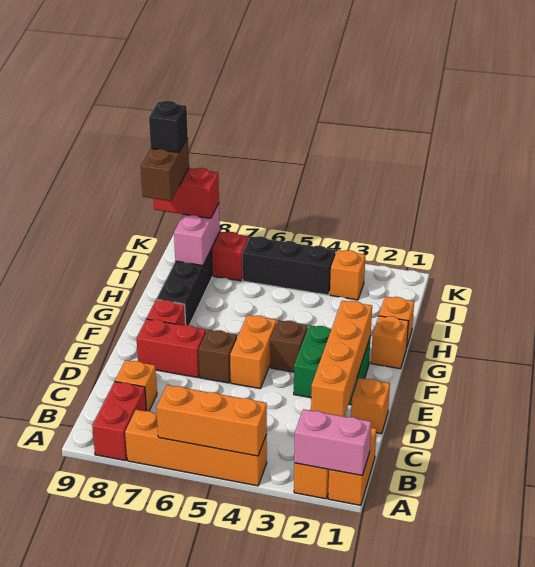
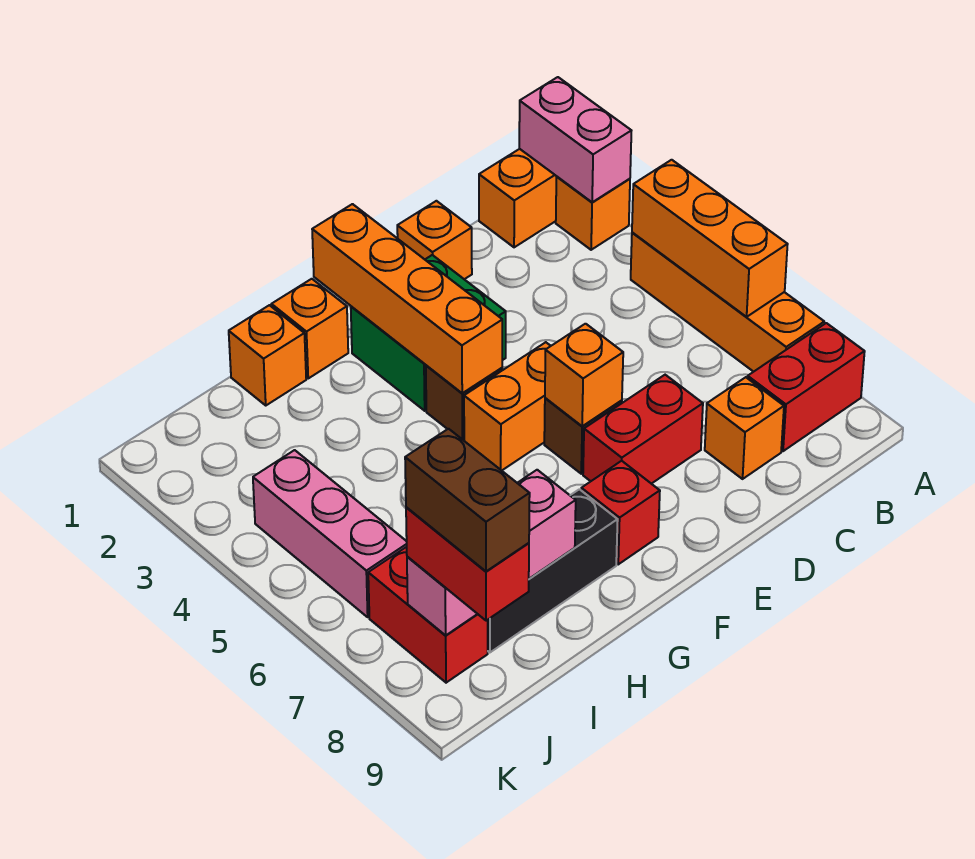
orange 1x4 brick [311,301,372,417] -> orange 1x4 brick turned to [312,204,502,393]
red 1x2 brick [136,319,206,378] -> red 1x2 brick turned to [583,375,703,484]
pink 1x2 brick [174,203,220,266] -> pink 1x3 brick [407,470,576,636]
brown 1x2 brick [141,138,189,201] -> brown 1x2 brick turned to [405,429,530,571]
orange 1x1 brick [330,250,365,300] -> orange 1x1 brick moved to [545,324,623,426]
black 1x3 brick [242,236,336,295] -> pink 1x3 brick [253,450,407,617]
black 1x1 brick [149,101,188,153] -> none

